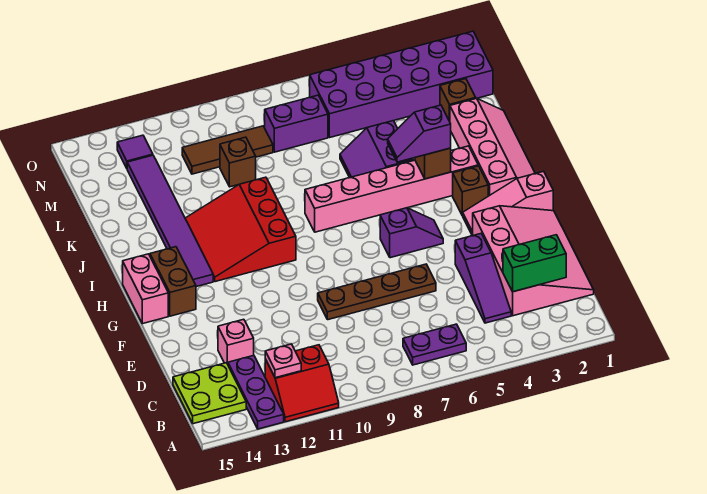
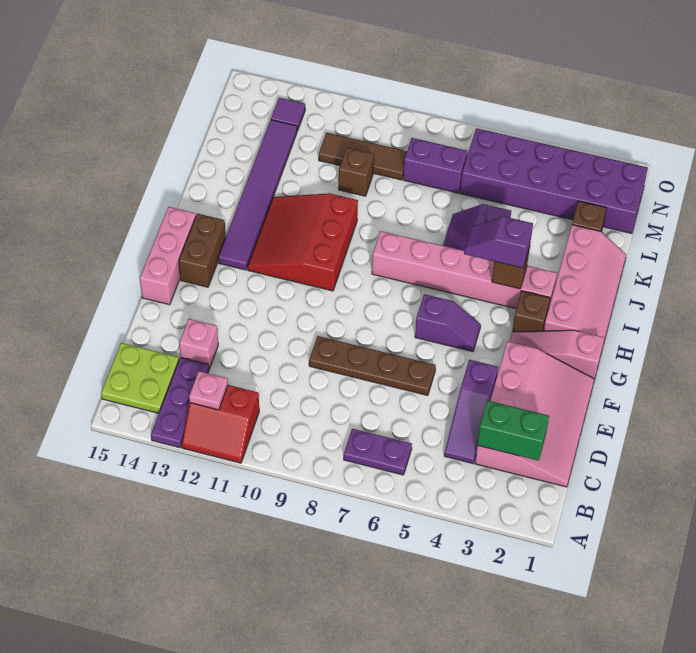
pink 1x2 brick [123,254,168,324] -> pink 1x3 brick [140,207,196,305]

